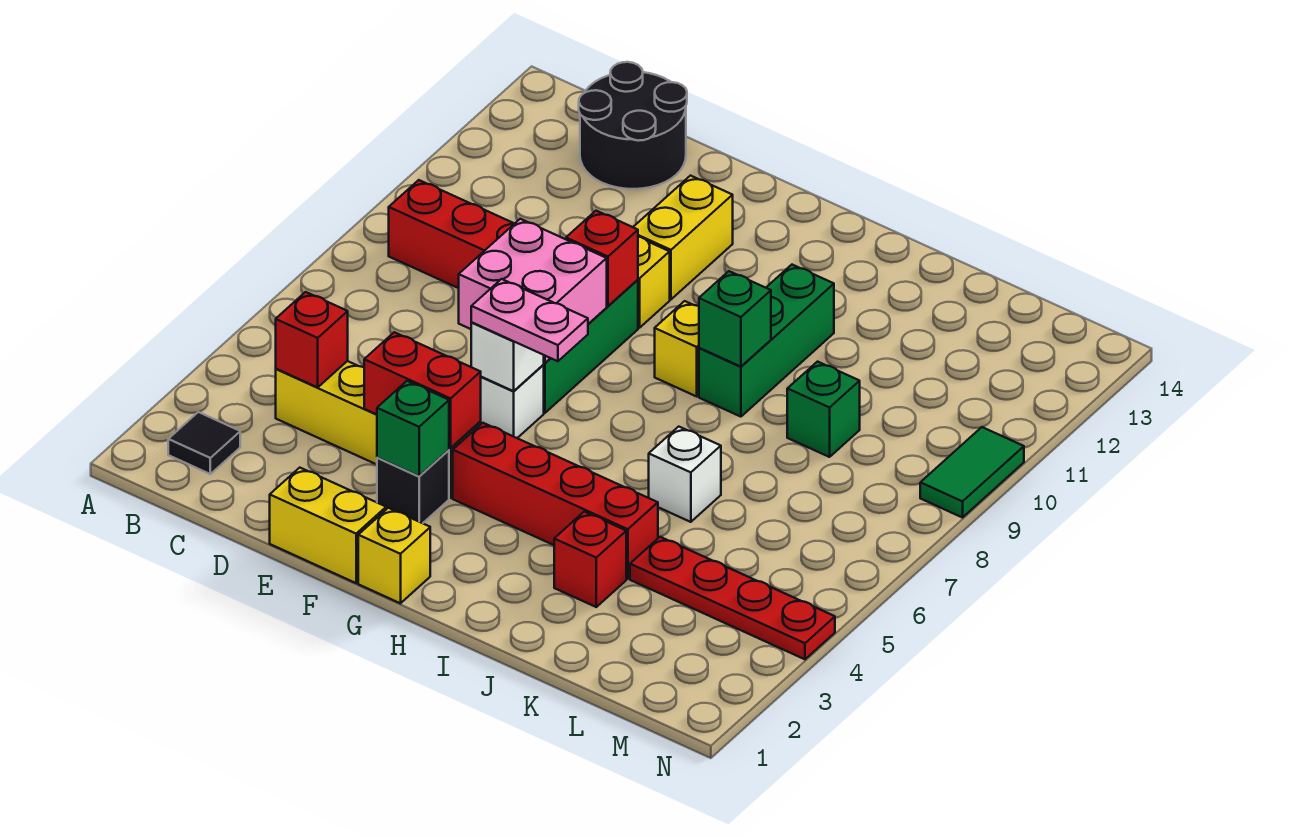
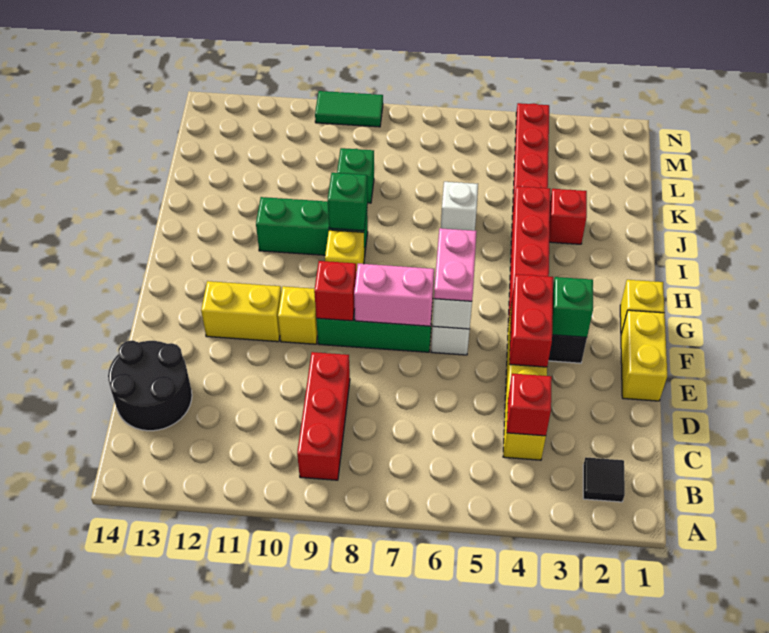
pink 2x2 brick [459,219,607,363] -> pink 1x2 brick [354,264,434,326]

